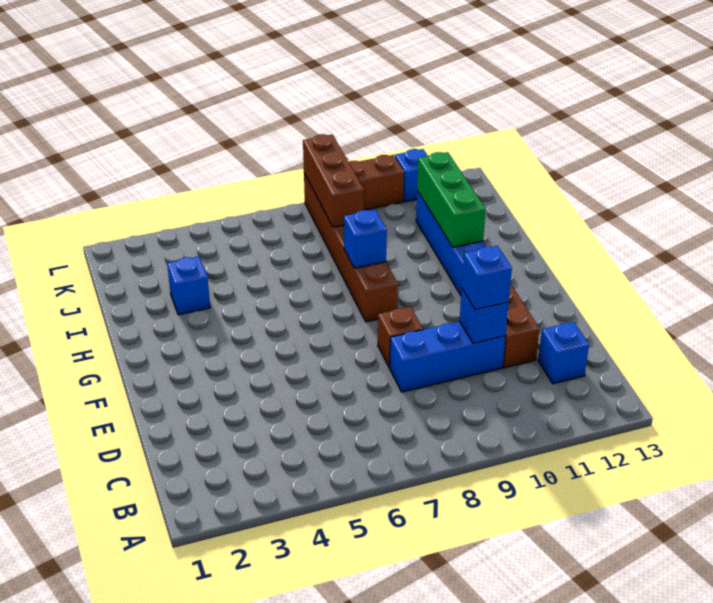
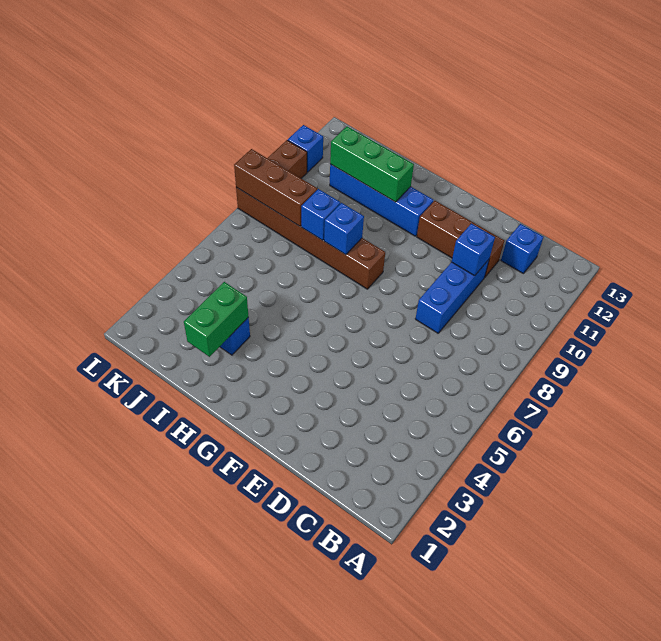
blue 1x1 brick [462,246,512,310] -> blue 1x1 brick moved to [301,189,340,240]
brown 1x1 brick [378,307,423,368] -> none
none -> green 1x2 brick [184,282,249,357]

